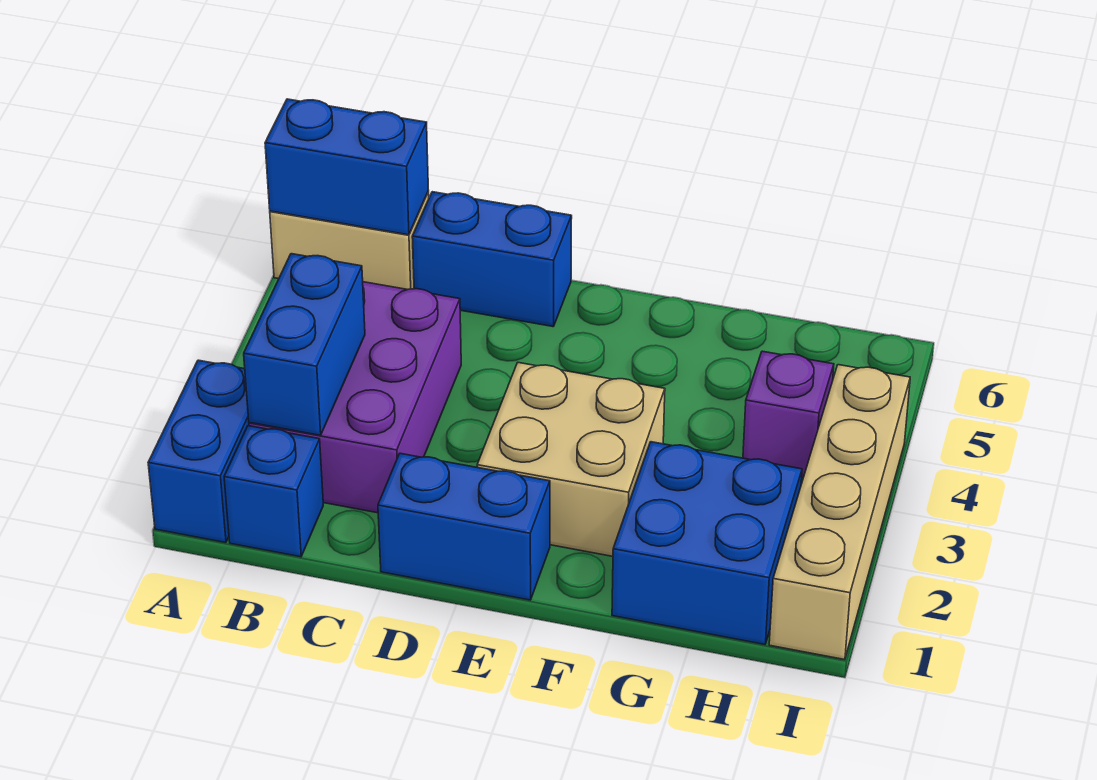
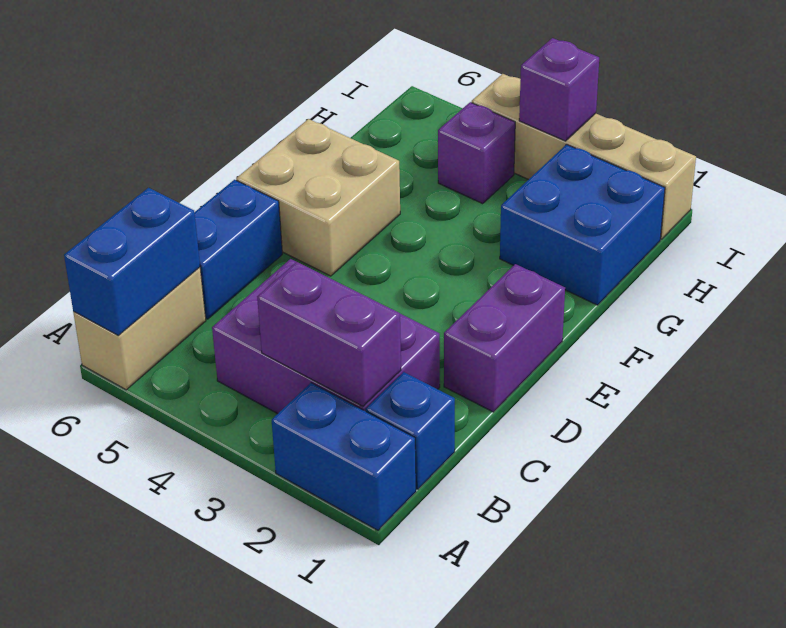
blue 1x2 brick [244,254,365,435] -> purple 1x2 brick [257,262,401,406]
blue 1x2 brick [378,453,550,600] -> purple 1x2 brick [444,264,565,412]
tan 2x2 brick [477,363,665,556] -> tan 2x2 brick moved to [236,119,400,276]
none -> purple 1x1 brick [519,38,599,141]

